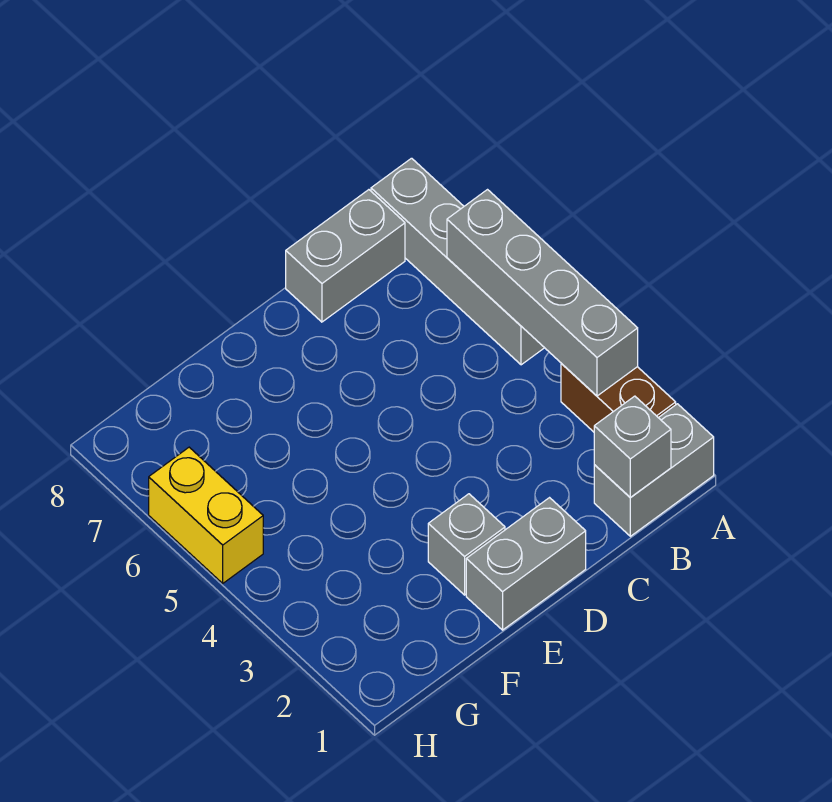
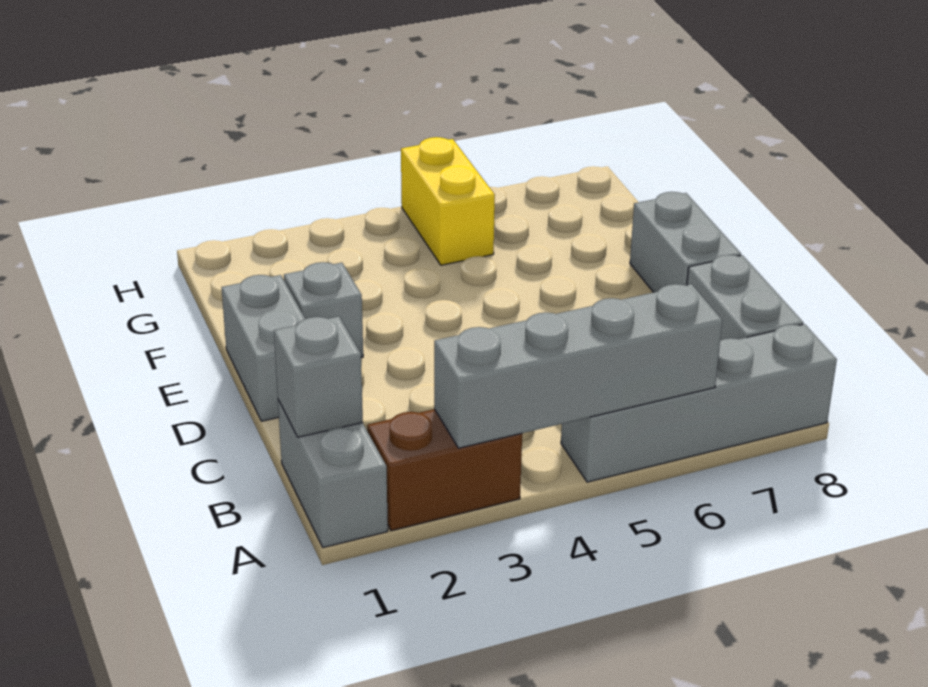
none -> grey 1x2 brick [630,192,741,292]
yellow 1x2 brick [149,447,263,583] -> yellow 1x2 brick turned to [401,137,495,265]

